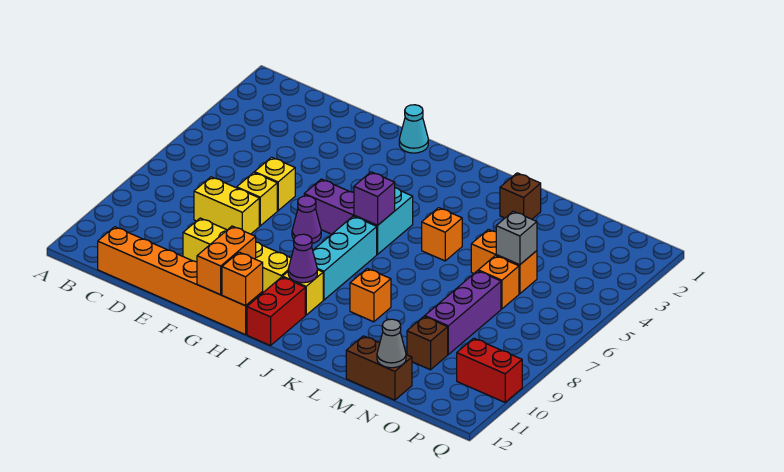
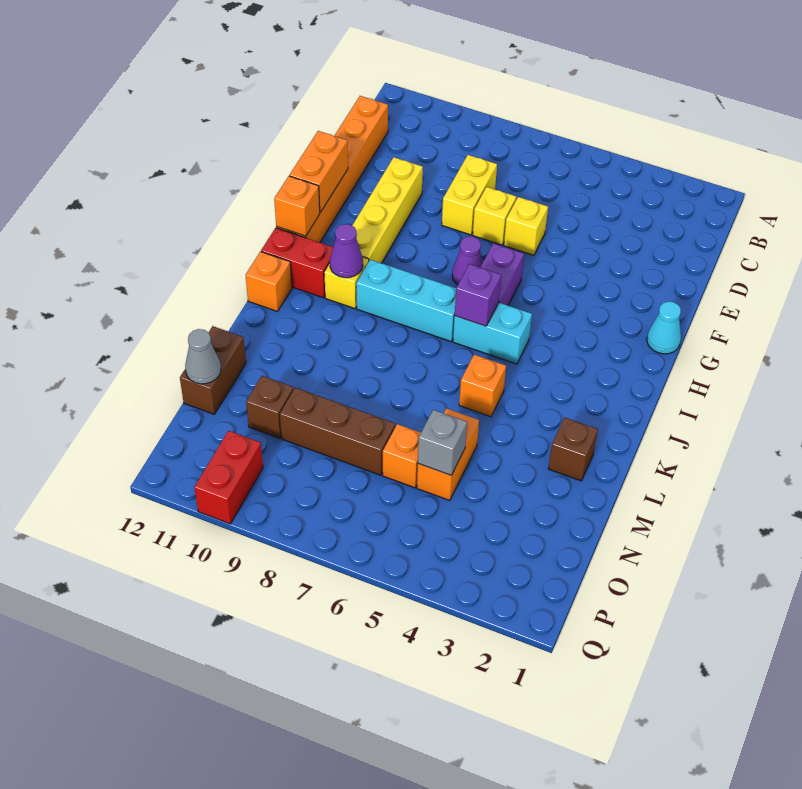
orange 1x2 brick [197,226,256,295] -> orange 1x2 brick turned to [289,131,348,213]
orange 1x1 brick [350,268,391,322] -> orange 1x1 brick moved to [246,252,292,311]
purple 1x3 brick [425,271,501,354] -> brown 1x3 brick [280,388,395,475]

